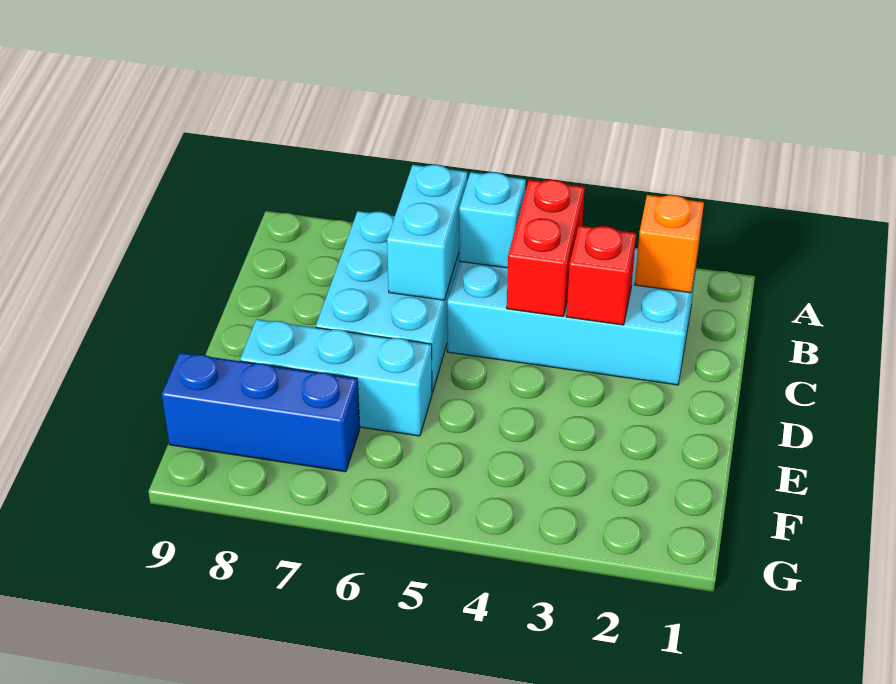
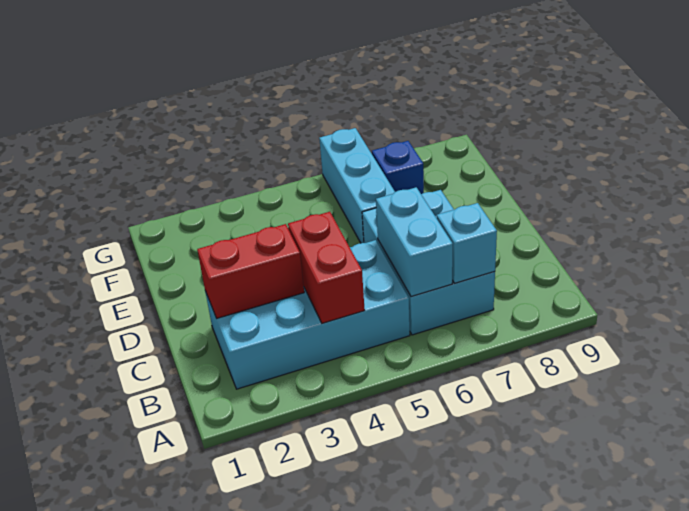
orange 1x1 brick [635,195,704,293] -> none
cyan 1x1 brick [459,172,526,268] -> cyan 1x1 brick moved to [437,203,497,283]
red 1x1 brick [566,225,636,325] -> red 1x2 brick [197,224,304,318]
cyan 1x3 brick [240,319,432,436] -> cyan 1x3 brick turned to [319,128,395,243]
blue 1x3 brick [162,353,360,472] -> blue 1x1 brick [372,141,424,194]

